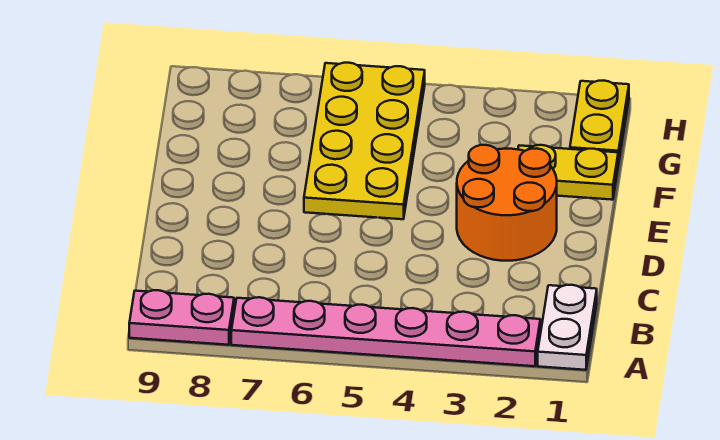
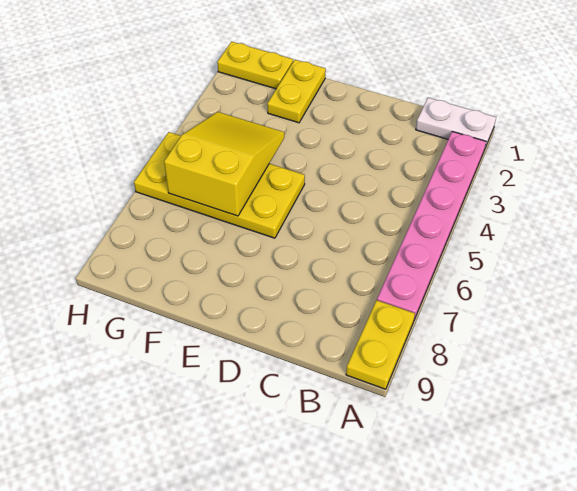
pink 1x2 plate [129,290,234,345] -> yellow 1x2 plate [346,300,415,389]
orange 2x2 round brick [457,145,557,261] -> none
none -> yellow 2x3 slope [164,112,284,216]

